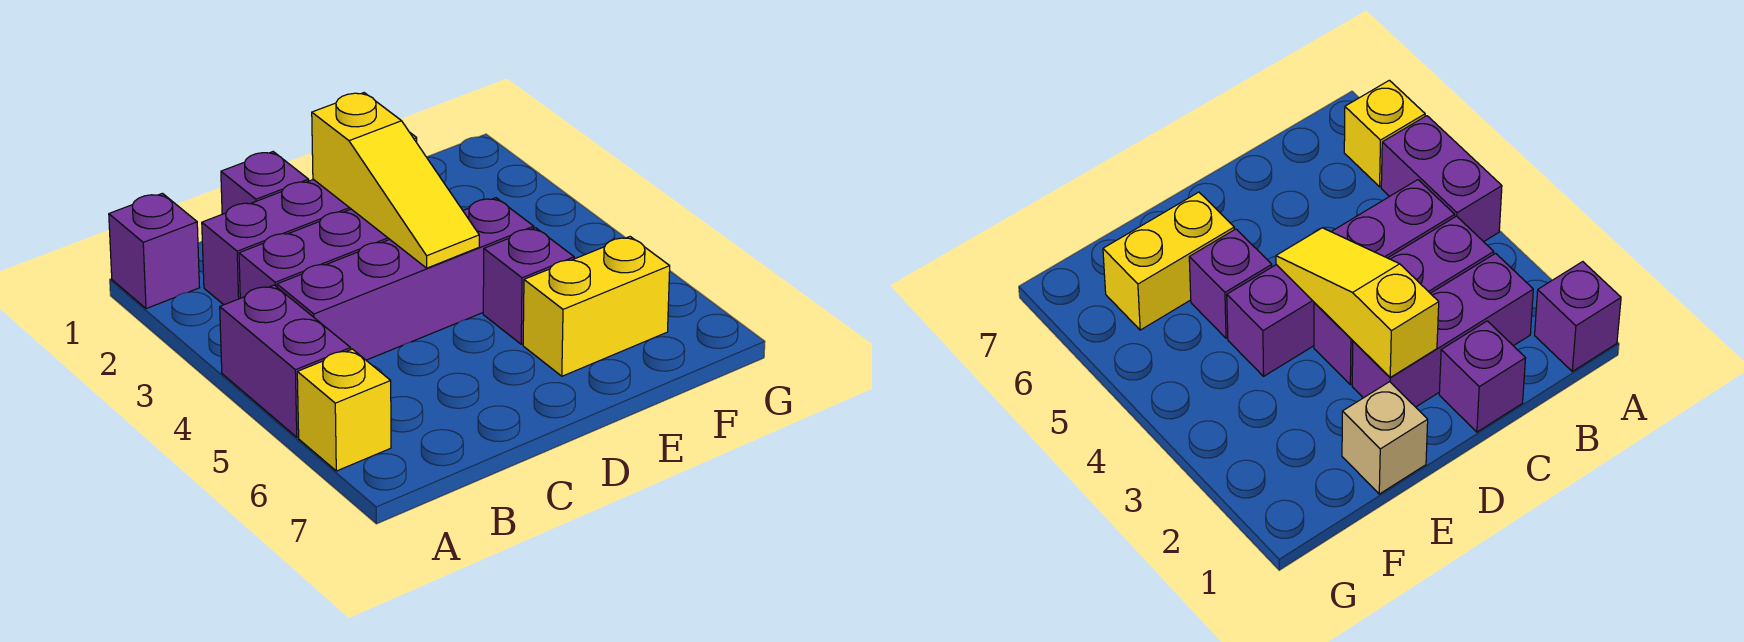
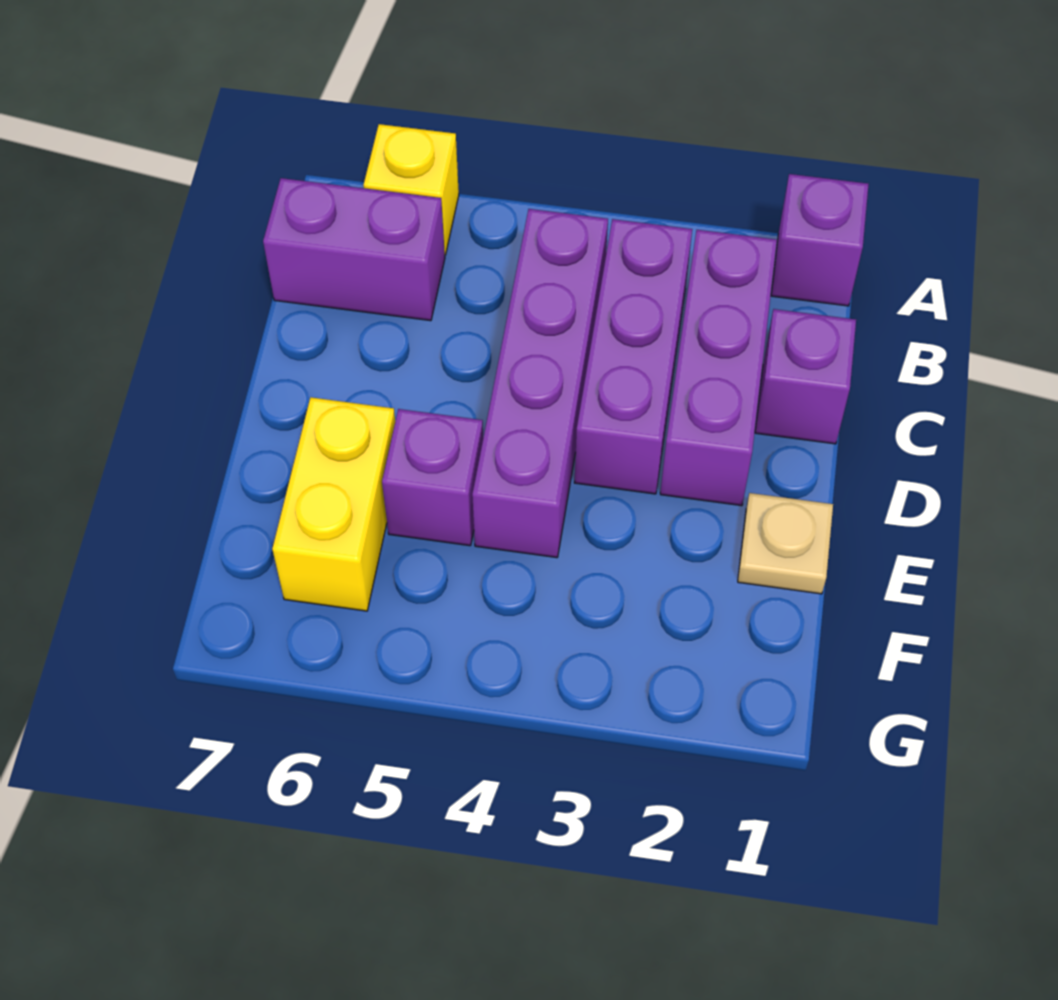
purple 1x2 brick [220,285,351,437] -> purple 1x2 brick moved to [263,178,445,321]
yellow 1x3 slope [312,93,479,268] -> none
tan 1x1 brick [1342,382,1428,494] -> tan 1x1 plate [738,493,833,594]

